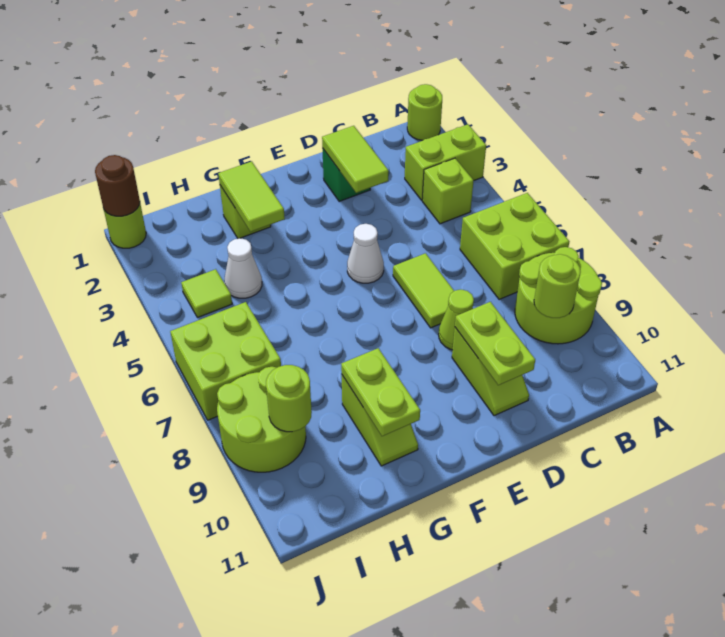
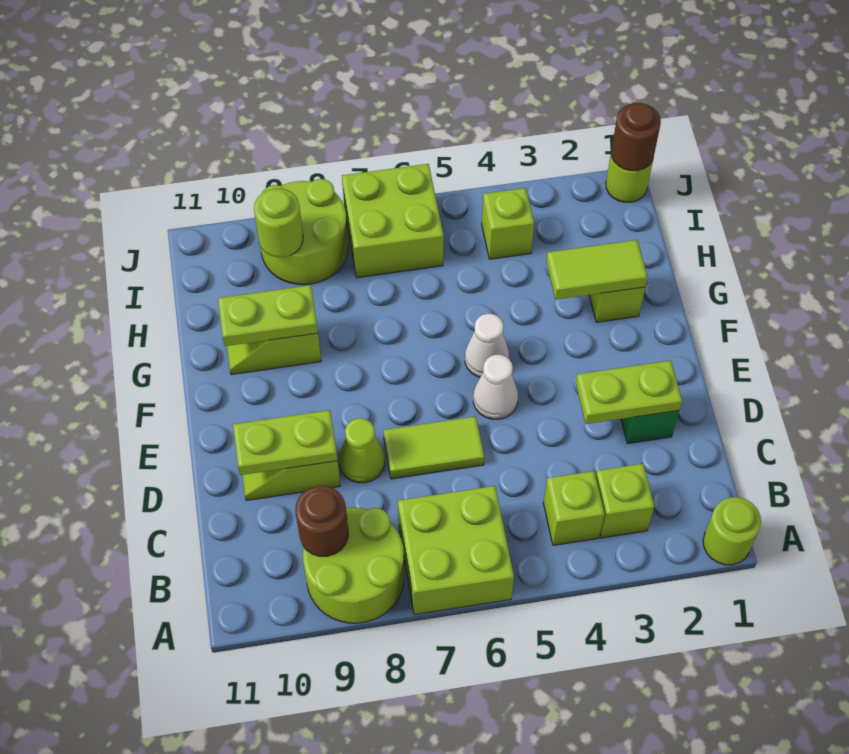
lime 1x2 brick [405,124,486,200] -> lime 1x1 brick [596,464,654,538]
lime 1x1 round brick [534,254,581,318] -> brown 1x1 round brick [295,486,348,556]
lime 1x2 tile [322,126,389,193] -> lime 1x2 plate [576,361,682,424]
white 1x1 cone [224,238,262,298] -> white 1x1 cone moved to [465,314,509,377]
lime 1x1 tile [181,269,232,318] -> lime 1x1 brick [482,188,534,259]

